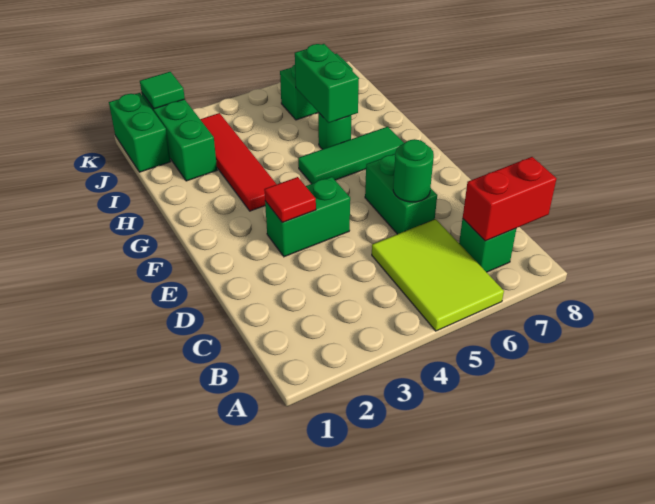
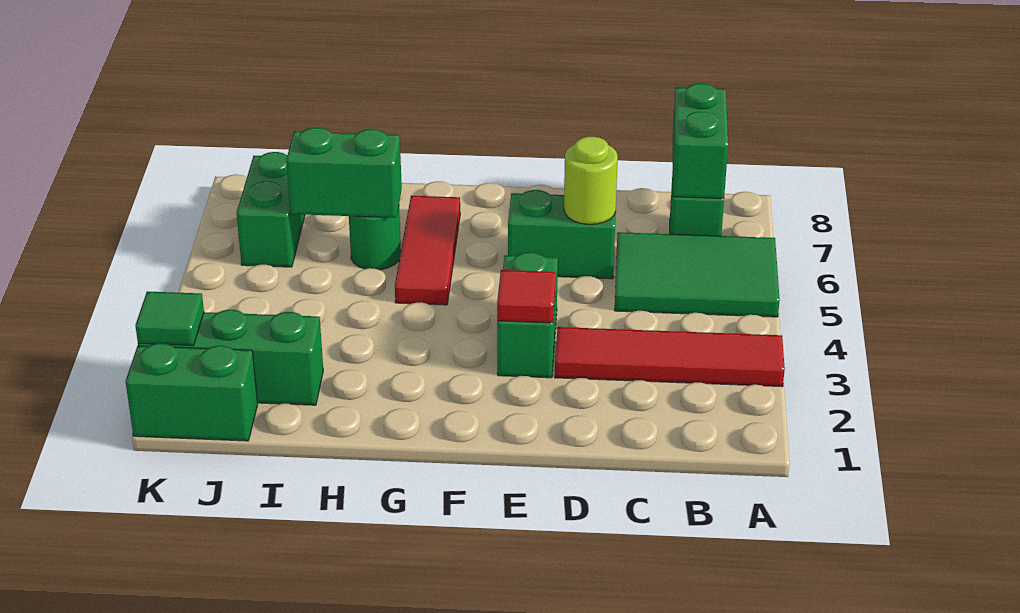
lime 2x3 tile [372,219,504,331] -> green 2x3 tile [615,232,780,317]
red 1x2 brick [463,157,557,241] -> green 1x2 brick [673,83,728,199]
green 1x1 round brick [393,139,434,202] -> lime 1x1 round brick [564,136,618,224]
red 1x4 tile [200,113,277,211] -> red 1x4 tile moved to [555,327,785,387]
green 1x3 tile [298,127,404,184] -> red 1x3 tile [395,196,460,305]

